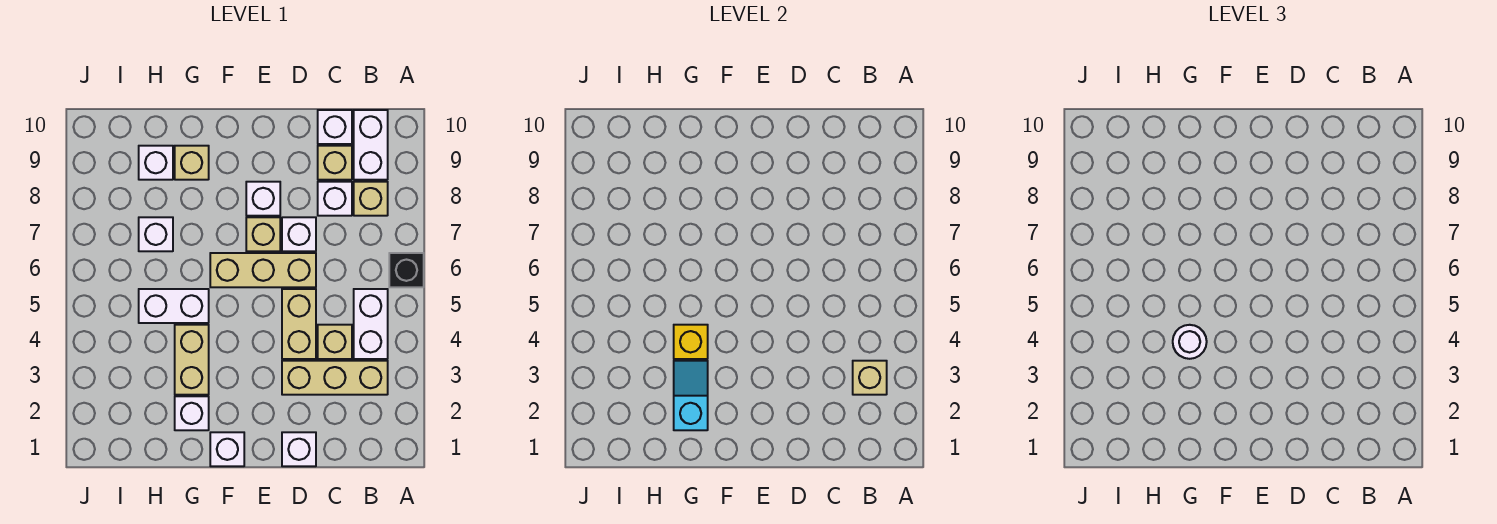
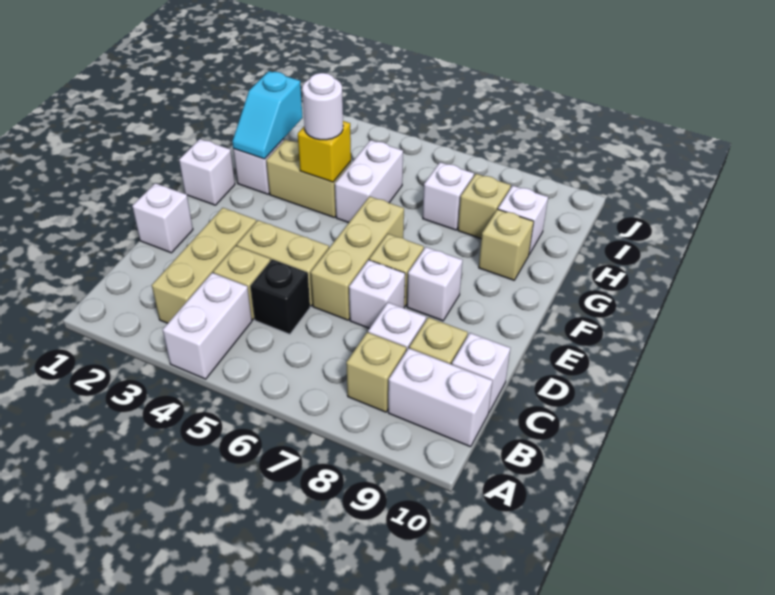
black 1x1 brick [389,253,424,287] -> black 1x1 brick moved to [251,259,310,334]
tan 1x1 brick [853,361,887,395] -> tan 1x1 brick moved to [458,174,511,239]
white 1x2 brick [354,289,388,359] -> white 1x2 brick turned to [163,273,252,379]
cyan 1x2 slope [674,361,708,430] -> cyan 1x2 slope turned to [232,71,303,159]

